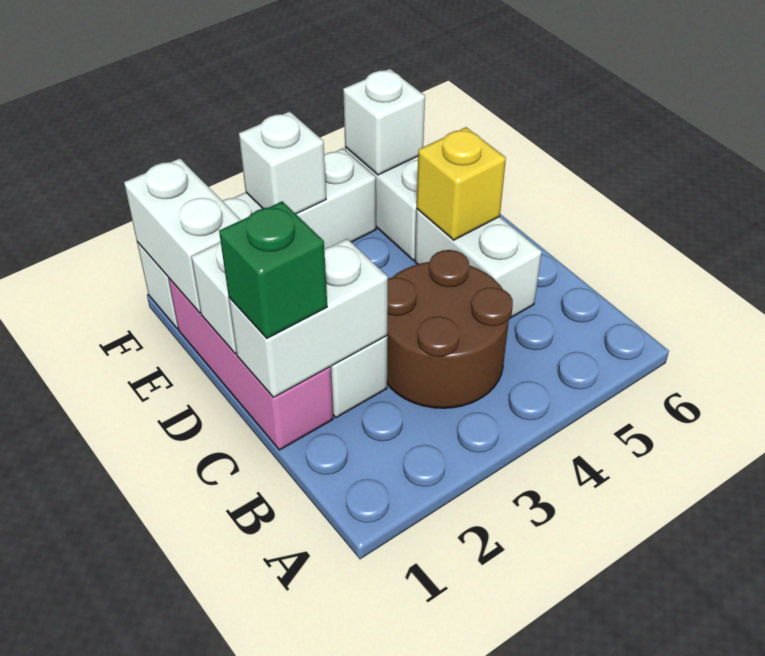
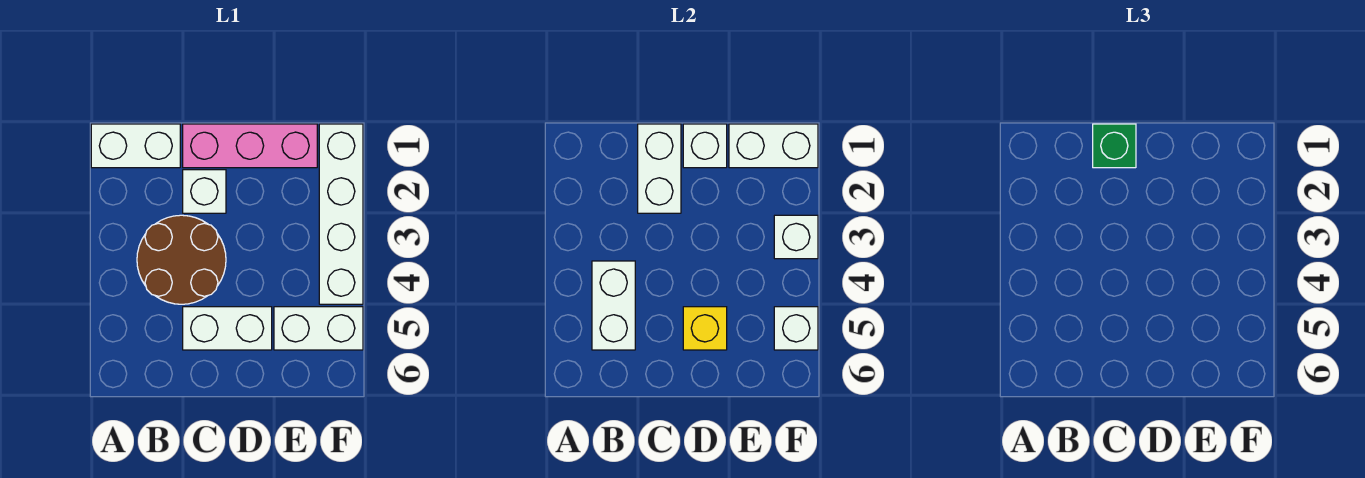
none -> white 1x2 brick [91,124,180,168]
none -> white 1x2 brick [592,261,635,350]

